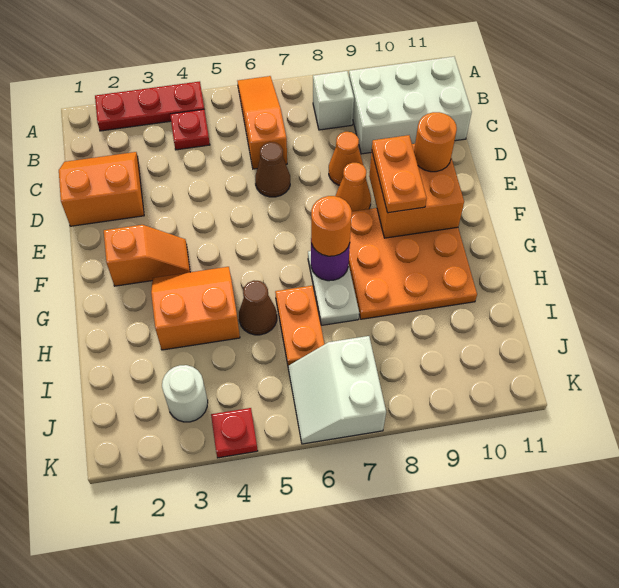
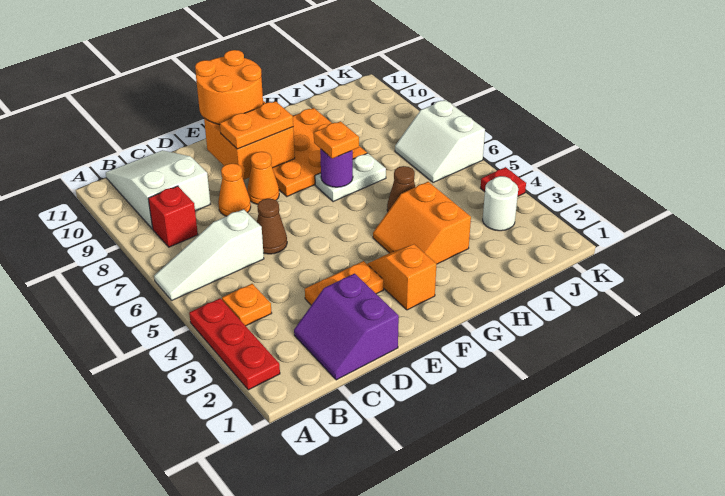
orange 1x3 slope [238,76,287,169] -> white 1x3 slope [154,209,264,300]
red 1x1 plate [170,109,210,150] -> orange 1x1 plate [222,284,272,326]
white 1x1 brick [313,71,354,130] -> red 1x1 brick [148,186,198,247]
white 2x3 brick [349,57,472,154] -> white 2x3 slope [106,150,210,229]
orange 2x2 slope [59,152,144,226] -> purple 2x2 slope [294,274,399,380]
orange 1x1 round brick [414,112,457,172] -> orange 2x2 round brick [195,50,263,124]
orange 1x1 round brick [311,196,352,256] -> orange 1x1 plate [314,121,359,158]
orange 1x2 plate [275,285,325,366] -> orange 1x2 plate moved to [305,261,384,305]
white 2x2 slope [288,336,386,444] -> white 2x2 slope turned to [395,100,485,183]

